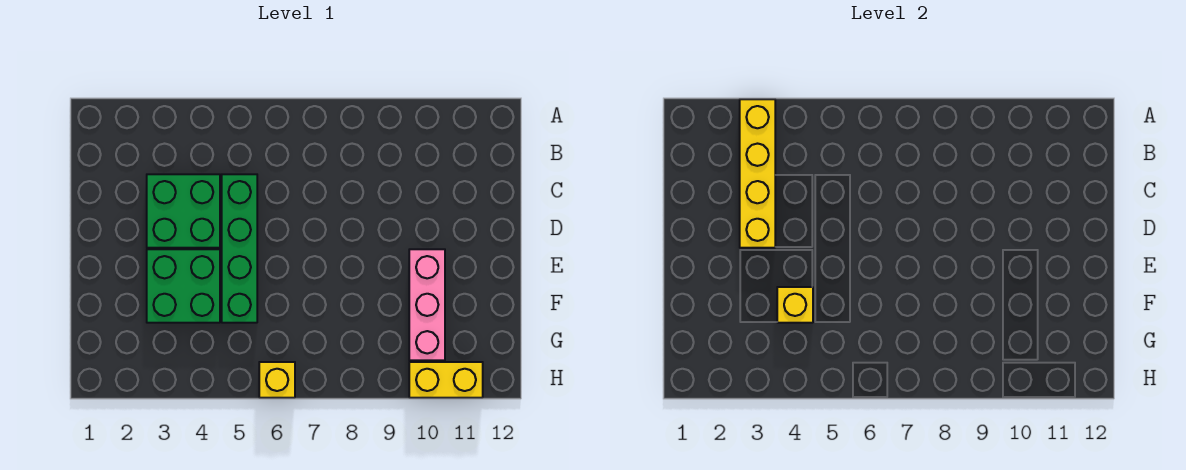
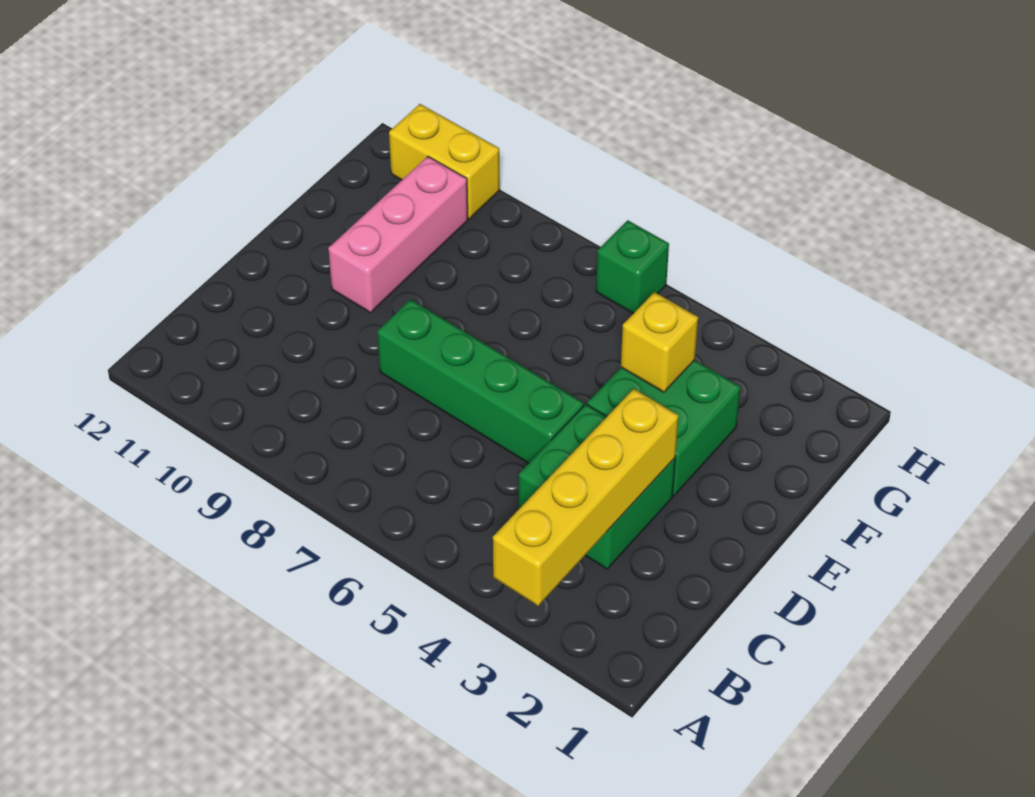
green 1x4 brick [222,174,257,323] -> green 1x4 brick turned to [377,300,584,463]
yellow 1x1 brick [259,362,295,398] -> green 1x1 brick [596,220,669,314]

